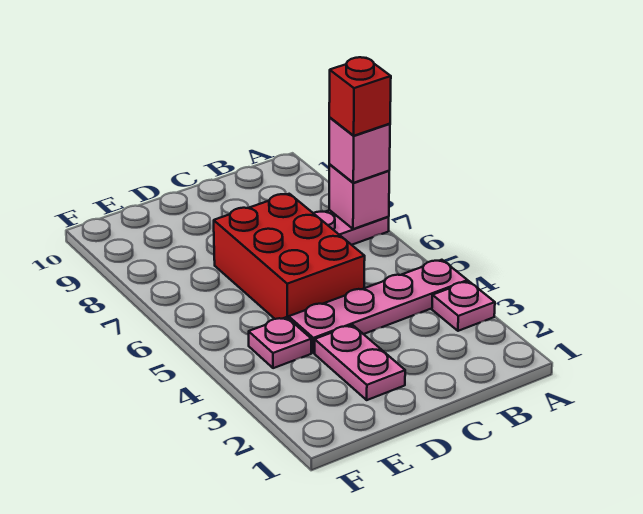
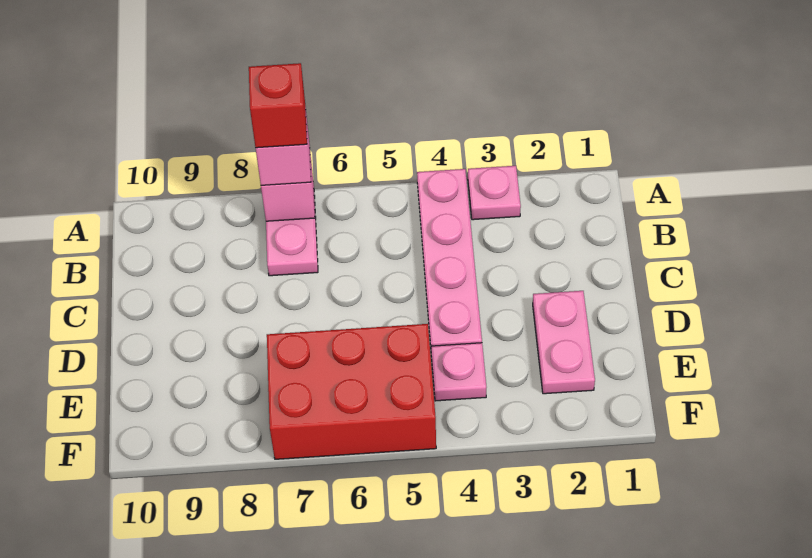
red 2x3 brick [214,194,365,319] -> red 2x3 brick moved to [267,324,436,459]
pink 1x2 plate [315,325,405,400] -> pink 1x2 plate turned to [533,291,595,394]

